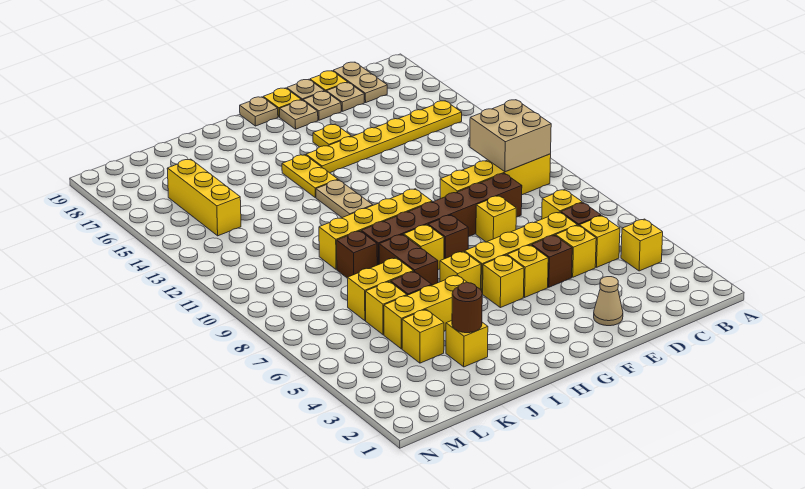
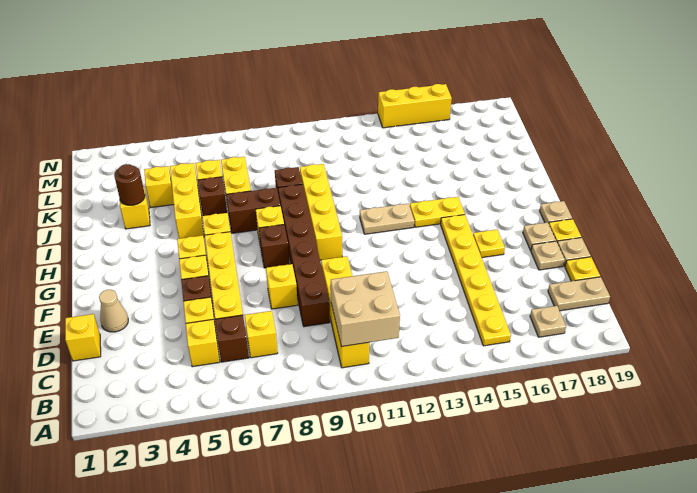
yellow 1x1 brick [621,219,663,271] -> yellow 1x1 brick moved to [65,314,101,361]
tan 1x1 plate [326,83,364,111] -> tan 1x1 plate moved to [530,306,566,337]
yellow 1x3 brick [167,159,241,236] -> yellow 1x3 brick moved to [378,84,452,128]

